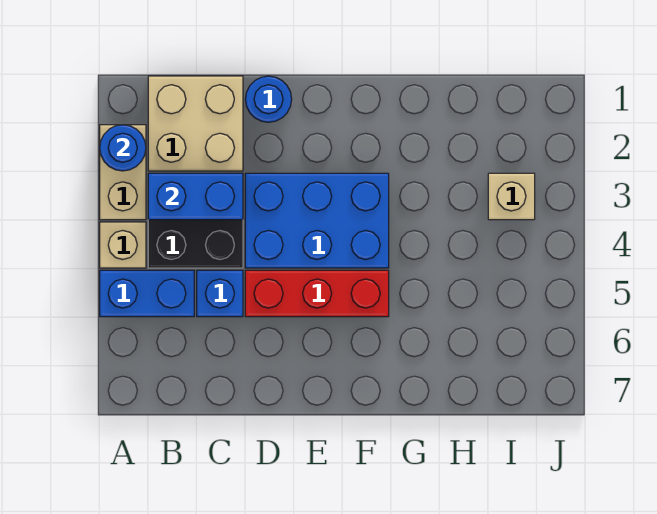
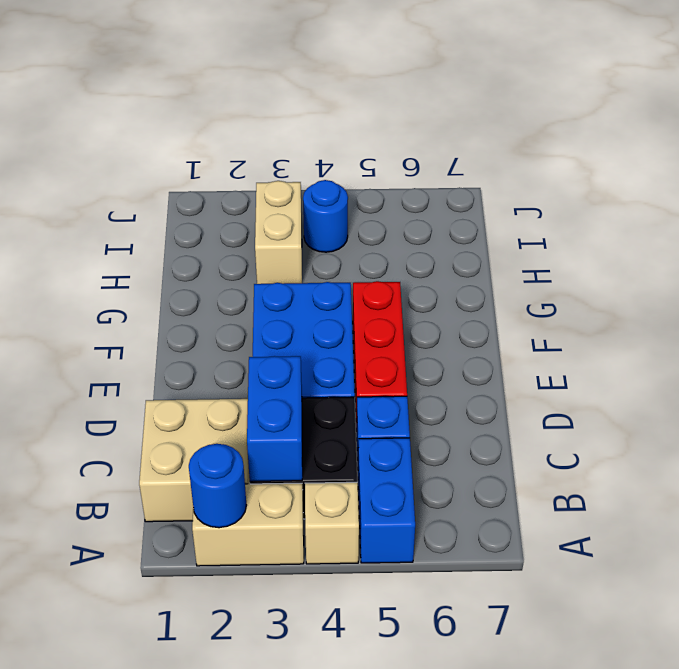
blue 1x1 round brick [245,76,292,122] -> blue 1x1 round brick moved to [303,180,348,252]
tan 1x1 brick [488,173,535,220] -> tan 1x2 brick [255,181,302,284]

